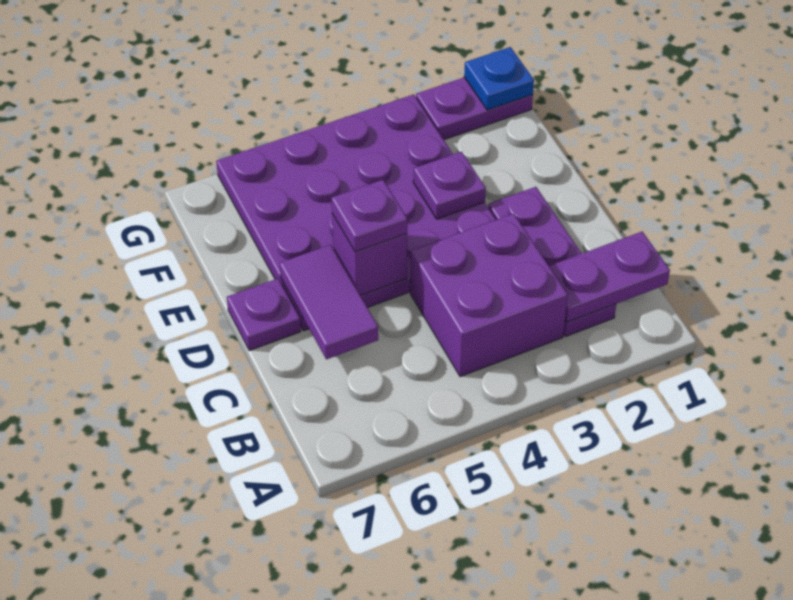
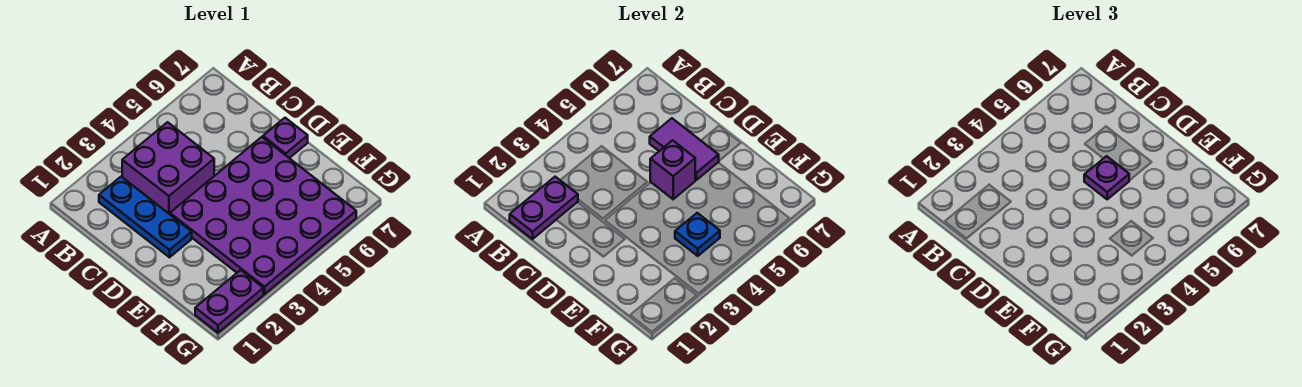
purple 1x3 plate [488,187,616,337] -> blue 1x3 plate [99,177,192,257]
purple 1x1 plate [413,152,486,219] -> none
blue 1x1 plate [464,47,534,110] -> blue 1x1 plate moved to [675,213,720,256]

